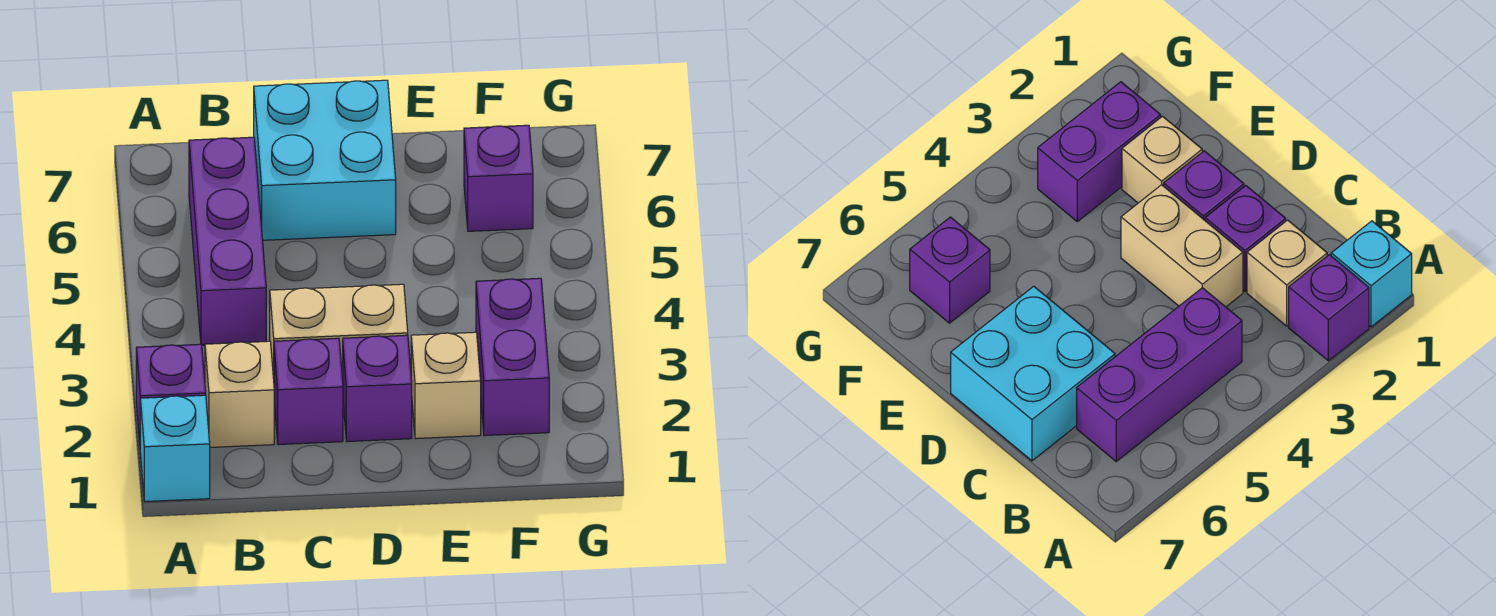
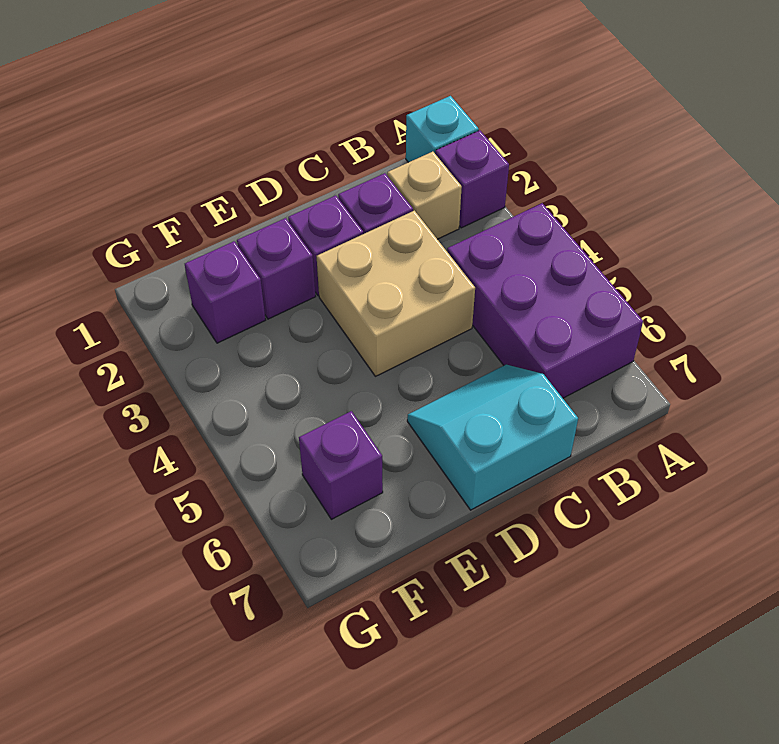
purple 1x3 brick [189,137,266,345] -> purple 2x3 brick [447,203,643,398]
tan 1x2 brick [270,284,408,379] -> tan 2x2 brick [317,211,475,376]
cyan 2x2 brick [254,80,396,240] -> cyan 2x2 slope [407,365,578,510]
tan 1x1 brick [411,332,481,439] -> purple 1x1 brick [237,218,316,319]
purple 1x2 brick [476,278,549,436] -> purple 1x1 brick [185,241,265,343]

